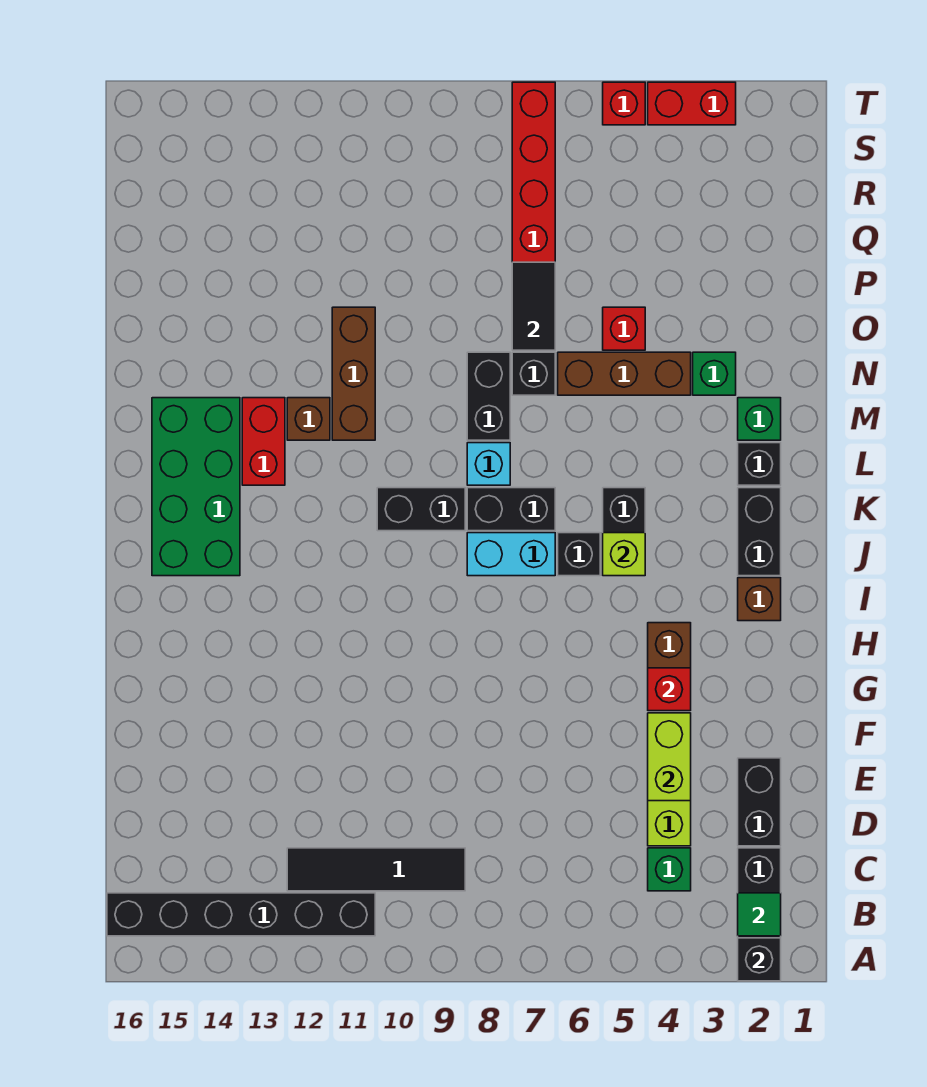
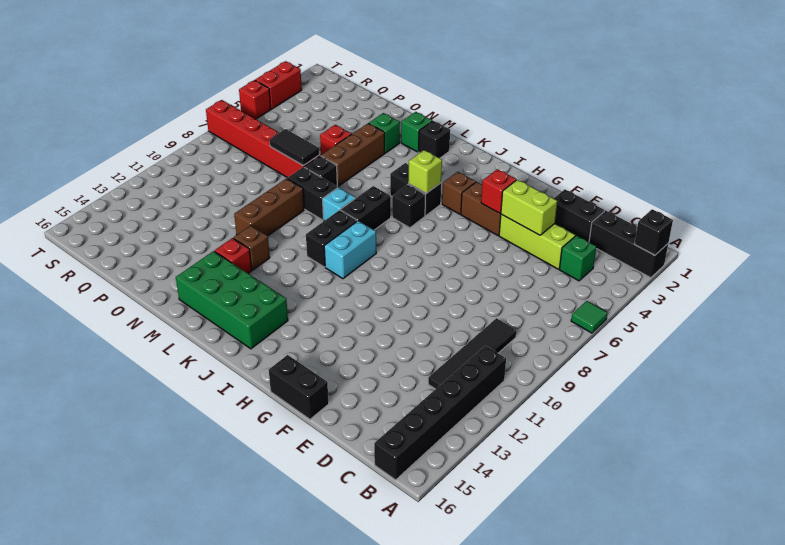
green 1x1 tile [738,893,781,936] -> green 1x1 tile moved to [571,301,607,333]
brown 1x1 brick [738,578,781,621] -> brown 1x1 brick moved to [442,172,476,214]
black 1x2 brick [738,488,781,576] -> black 1x2 brick moved to [269,355,329,419]
cyan 1x2 brick [467,533,555,576] -> cyan 1x2 brick moved to [324,221,376,279]
red 1x2 brick [242,398,285,485] -> red 1x1 brick [215,238,252,273]
brown 1x3 brick [332,307,375,440] -> brown 1x3 brick turned to [234,179,304,236]

